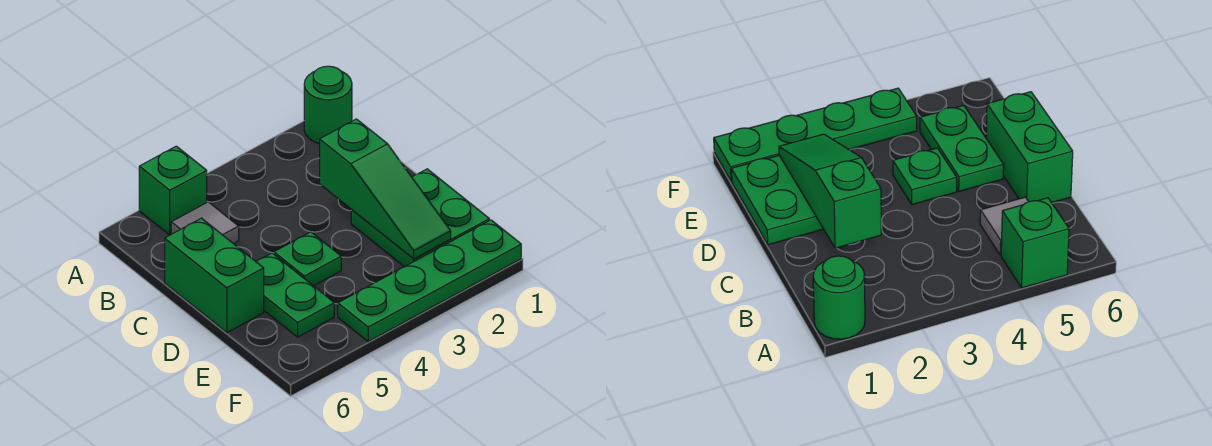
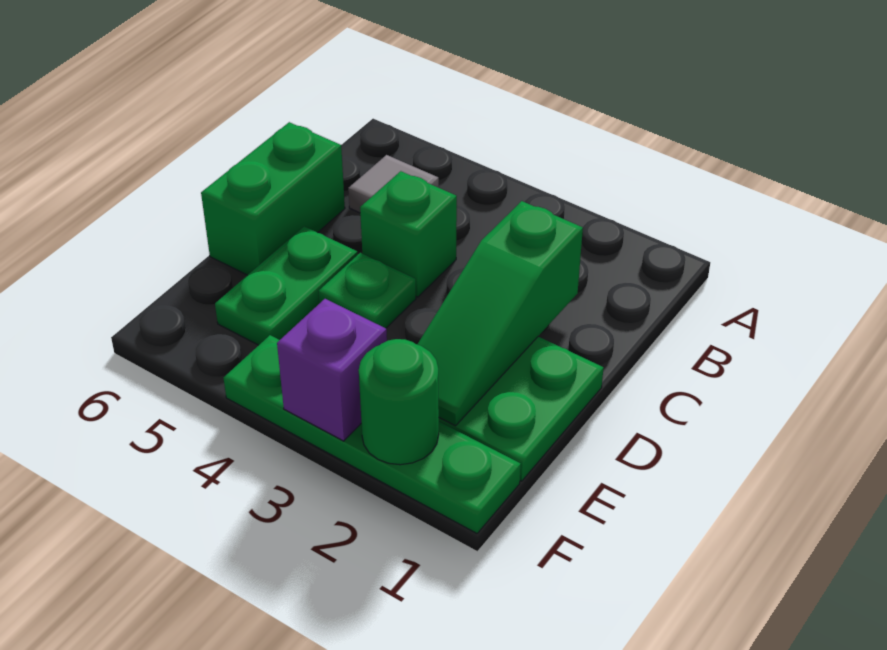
green 1x1 round brick [304,66,352,144] -> green 1x1 round brick moved to [359,339,439,465]
green 1x1 brick [139,146,207,235] -> green 1x1 brick moved to [360,171,457,297]
none -> purple 1x1 brick [277,299,387,441]

